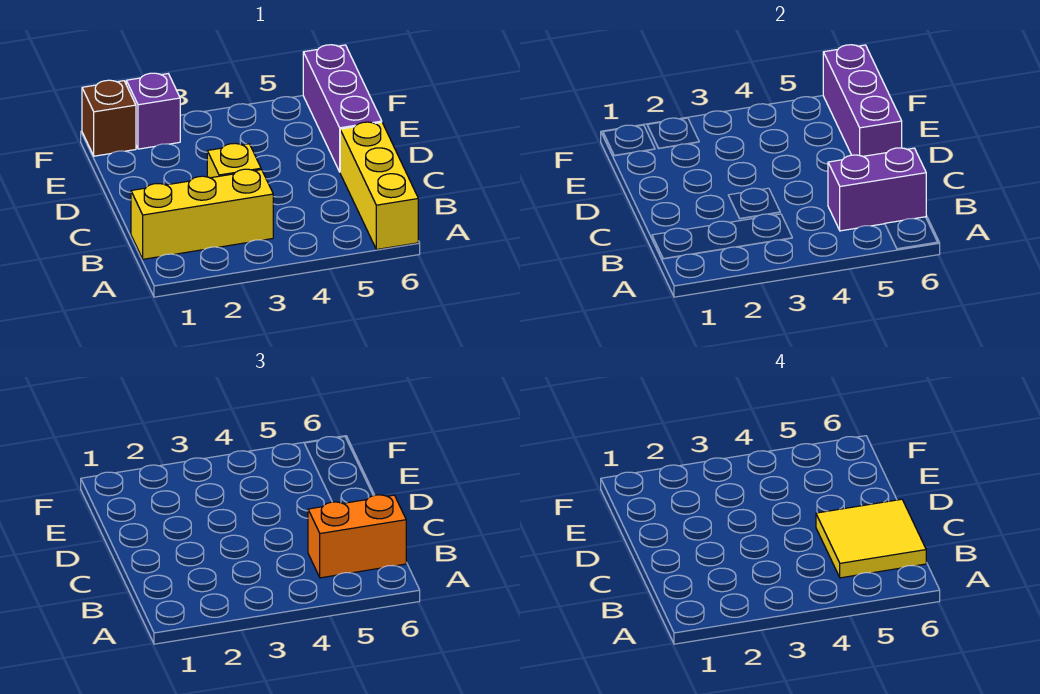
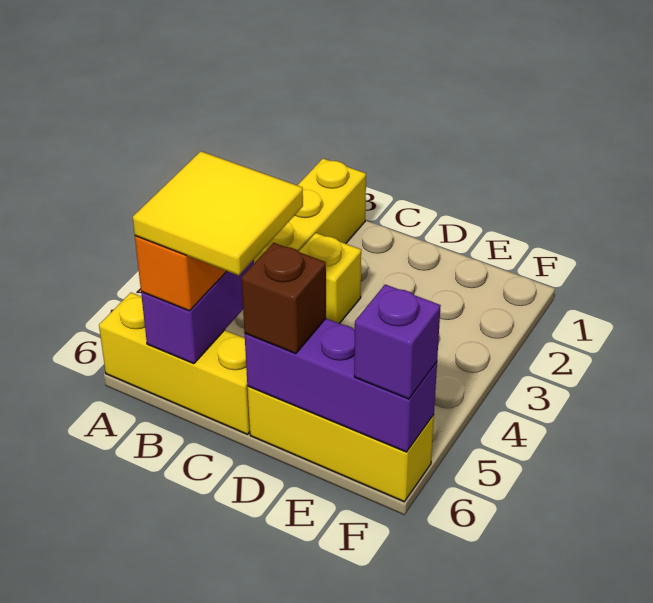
purple 1x3 brick [303,45,382,172] -> yellow 1x3 brick [247,386,434,502]
brown 1x1 brick [82,80,136,156] -> brown 1x1 brick moved to [241,243,326,354]
purple 1x1 brick [126,73,180,149] -> purple 1x1 brick moved to [354,284,441,399]

